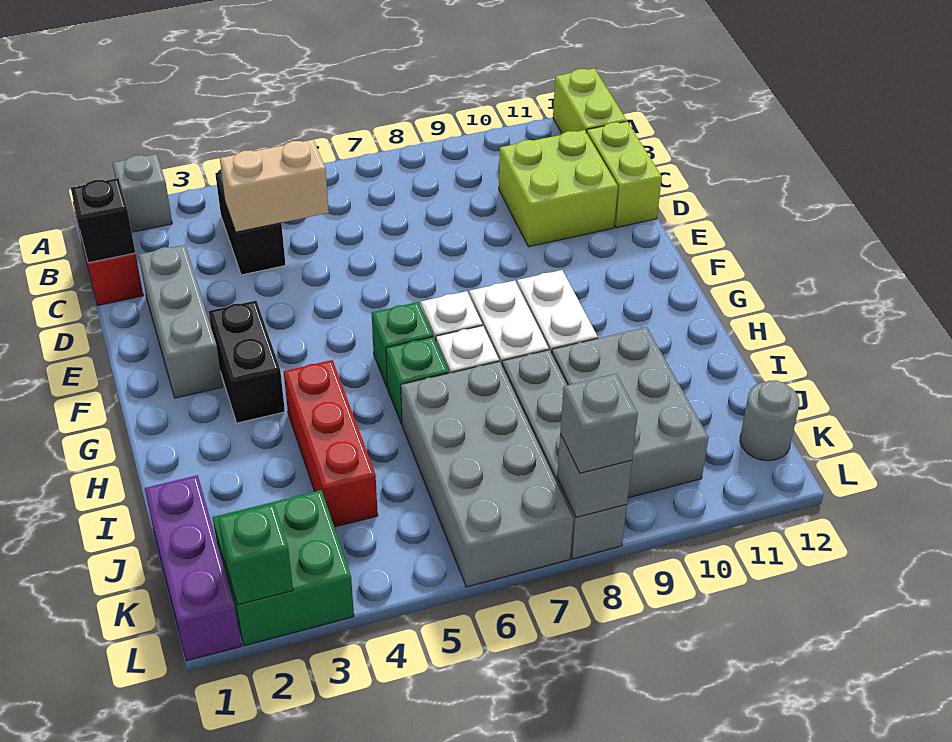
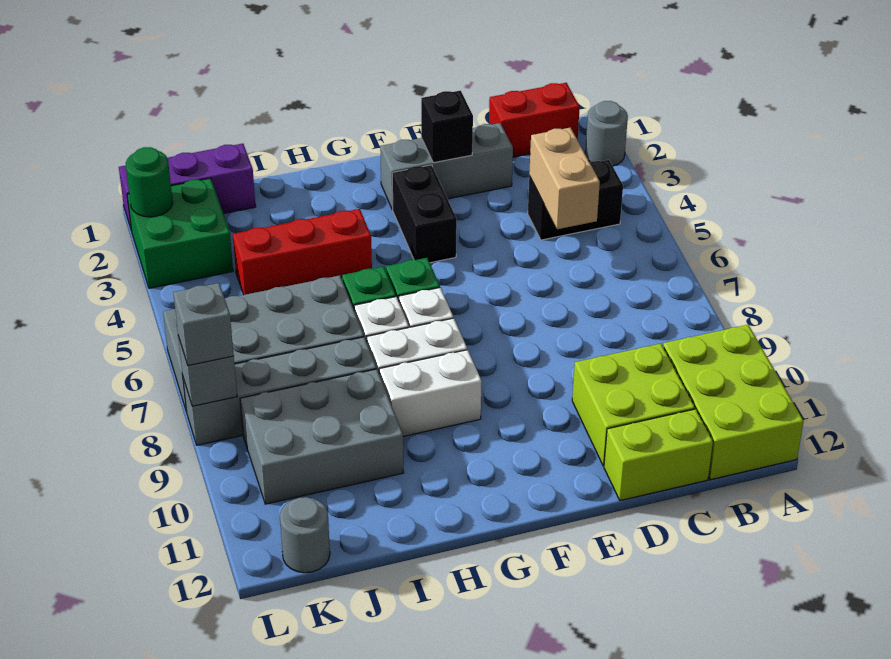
grey 1x1 brick [113,154,172,232] -> grey 1x1 round brick [585,101,628,166]
lime 1x2 brick [553,69,627,134] -> lime 2x3 brick [663,325,804,480]
black 1x1 brick [71,178,135,263] -> black 1x1 brick moved to [421,91,473,163]
black 1x2 brick [209,301,285,423] -> black 1x2 brick turned to [392,165,457,263]
green 1x1 brick [218,504,293,605] -> green 1x1 round brick [126,147,173,217]

